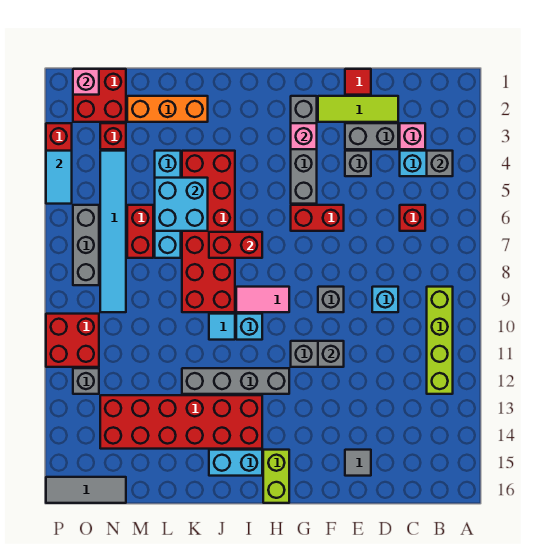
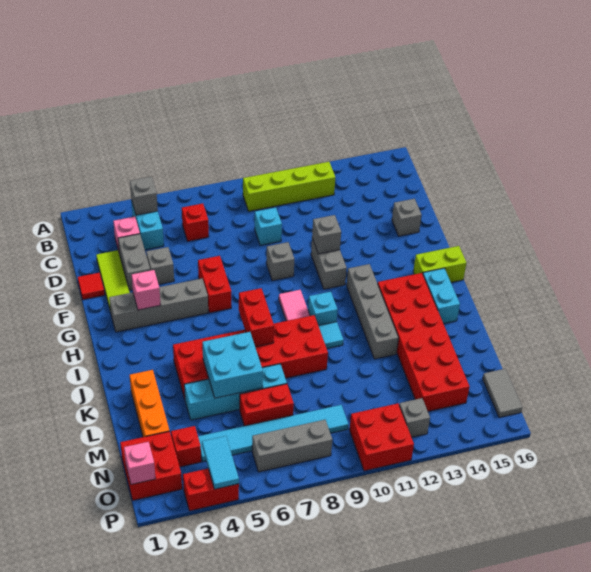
grey 1x1 tile [345,450,371,476] -> grey 1x1 brick [392,199,422,236]
grey 1x3 tile [46,477,126,503] -> grey 1x2 tile [483,369,522,417]
cyan 1x2 tile [46,151,72,204] -> cyan 1x2 tile turned to [202,436,239,489]

